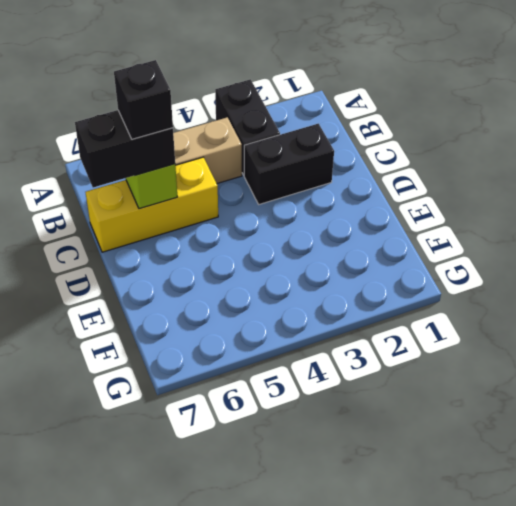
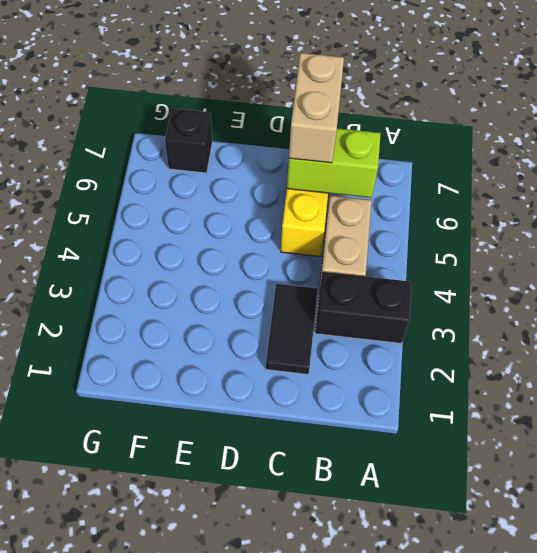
black 1x2 brick [244,124,334,204] -> black 1x2 tile [266,284,318,374]
black 1x2 brick [75,110,175,188] -> tan 1x2 brick [289,53,344,163]
black 1x1 brick [114,60,173,139] -> black 1x1 brick moved to [165,108,212,173]

